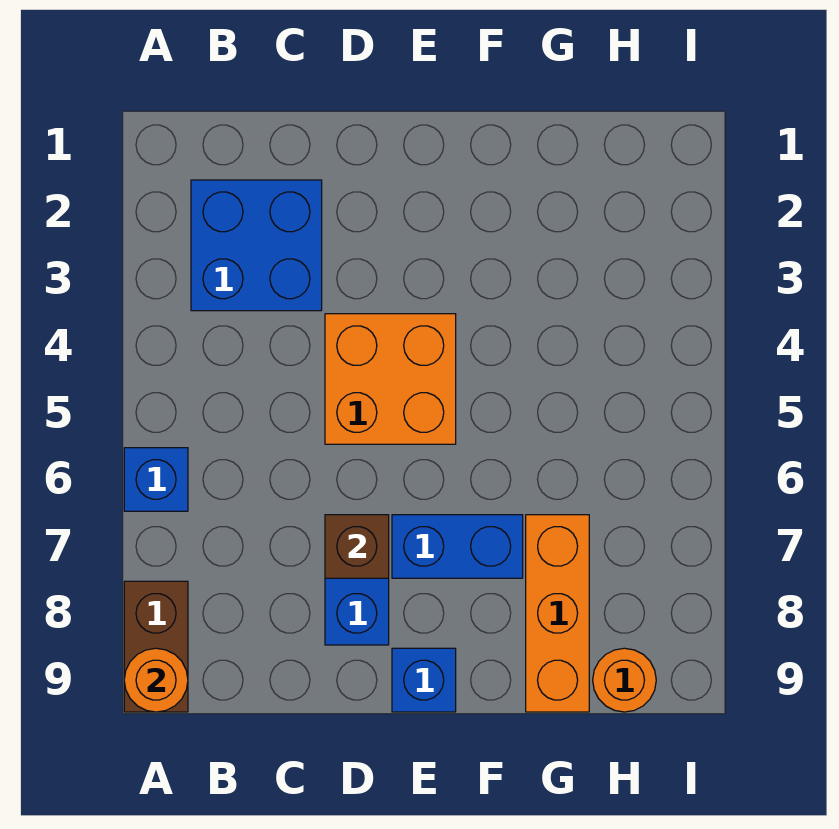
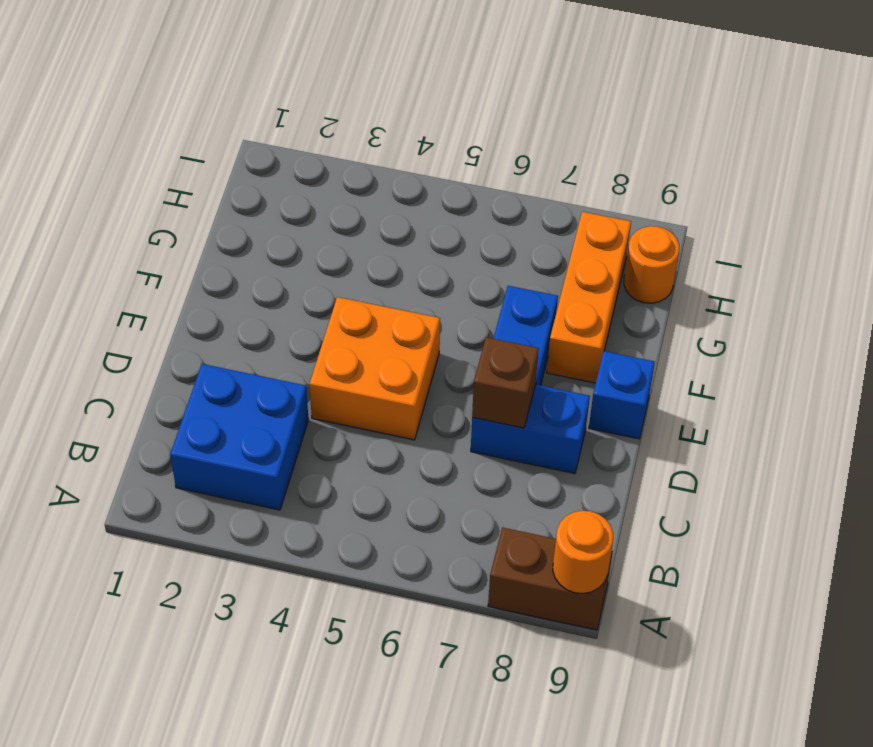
blue 1x1 brick [124,448,188,511] -> none
orange 1x3 brick [526,515,589,712] -> orange 1x3 brick turned to [547,212,631,383]

